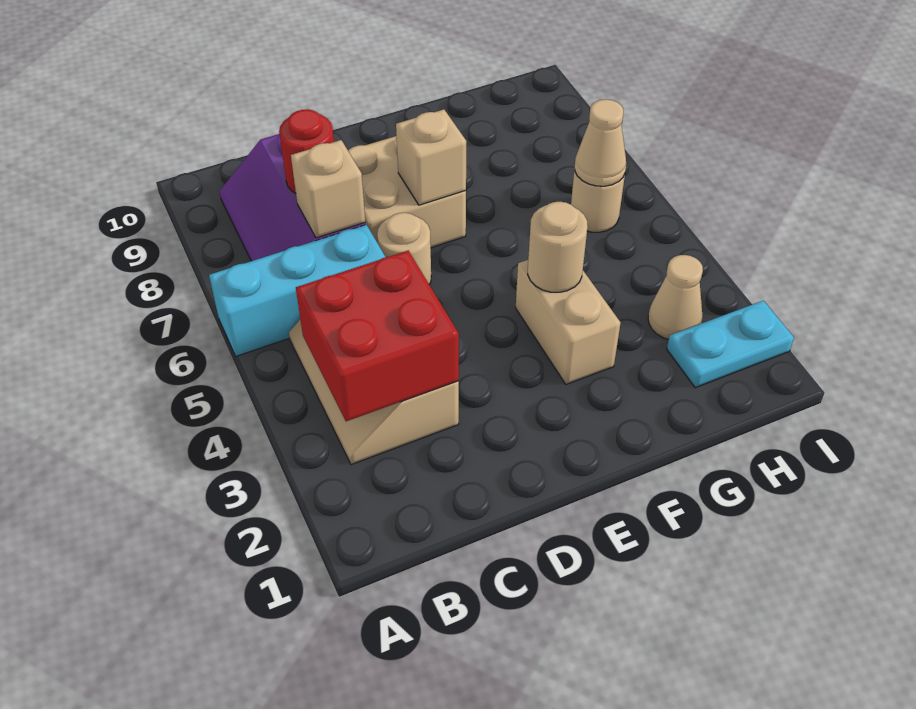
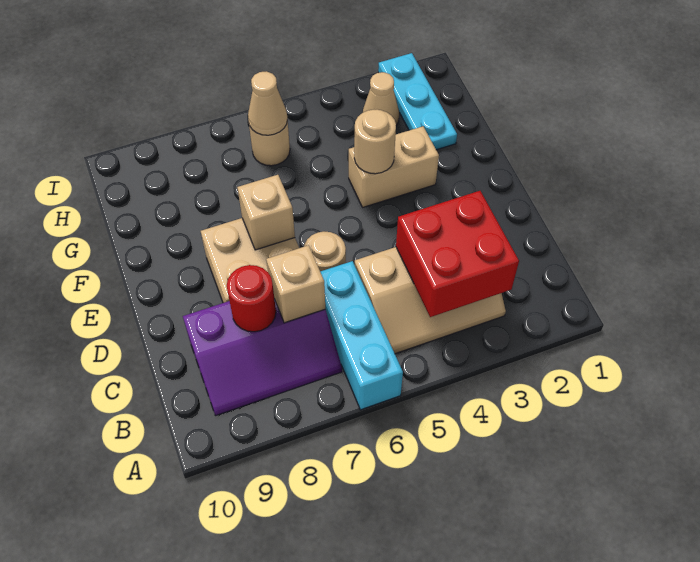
cyan 1x2 plate [667,301,794,388] -> cyan 1x3 plate [378,53,457,150]

